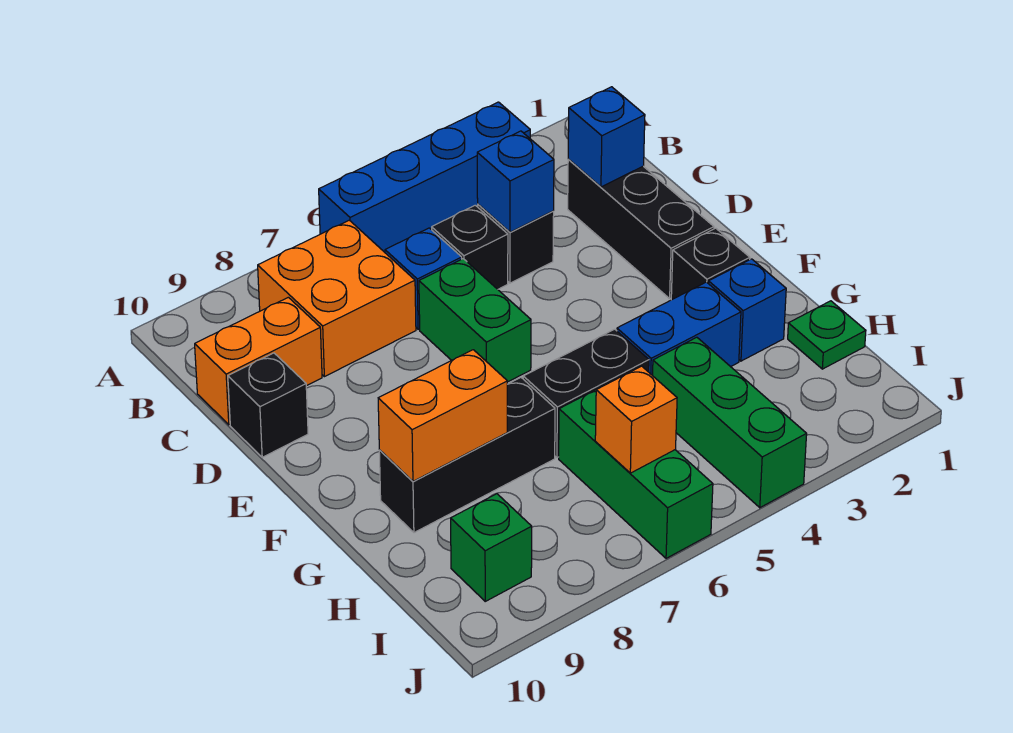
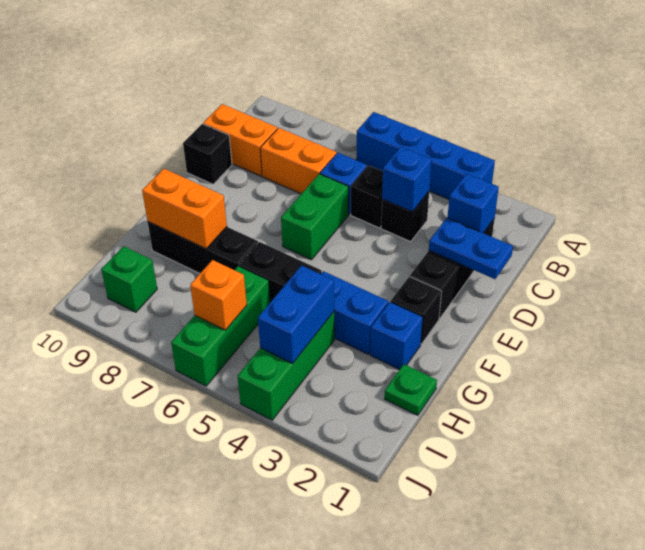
orange 2x2 brick [258,220,416,377] -> orange 1x2 brick [260,128,336,194]
none -> blue 1x2 plate [429,218,513,279]
none -> blue 1x2 brick [258,265,334,363]

